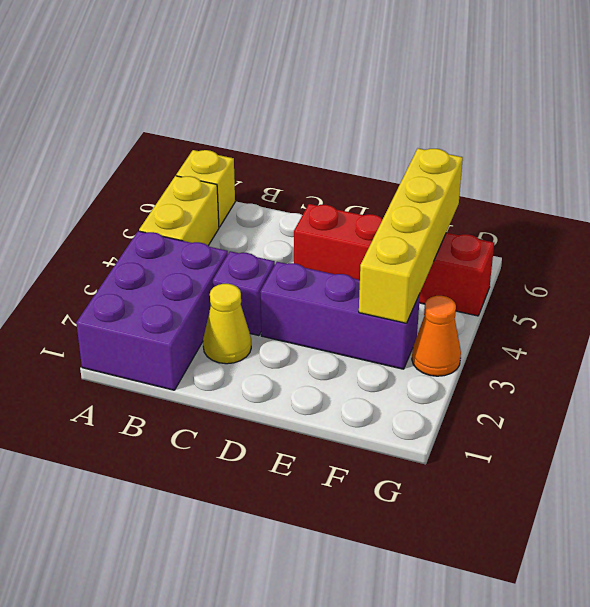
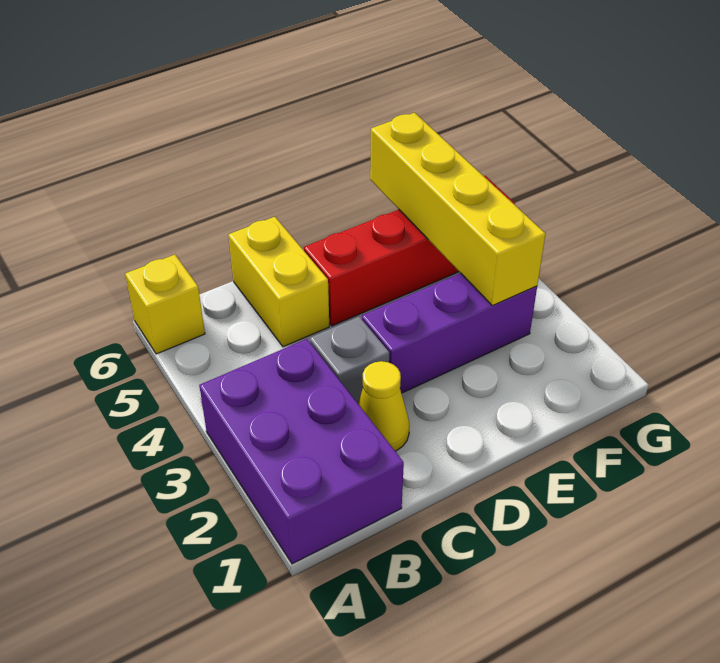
yellow 1x2 brick [139,176,219,246] -> yellow 1x2 brick moved to [228,217,329,347]
purple 1x1 brick [213,251,275,336] -> grey 1x1 brick [310,317,389,403]
orange 1x1 cone [412,296,461,376] -> none

